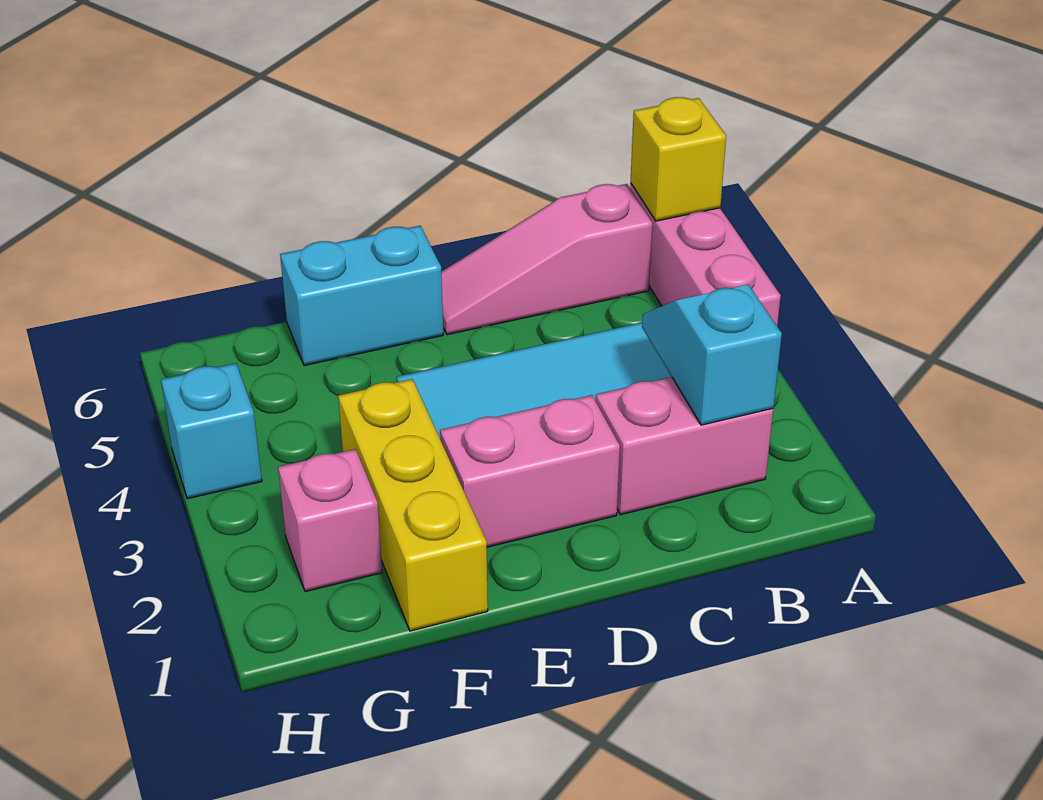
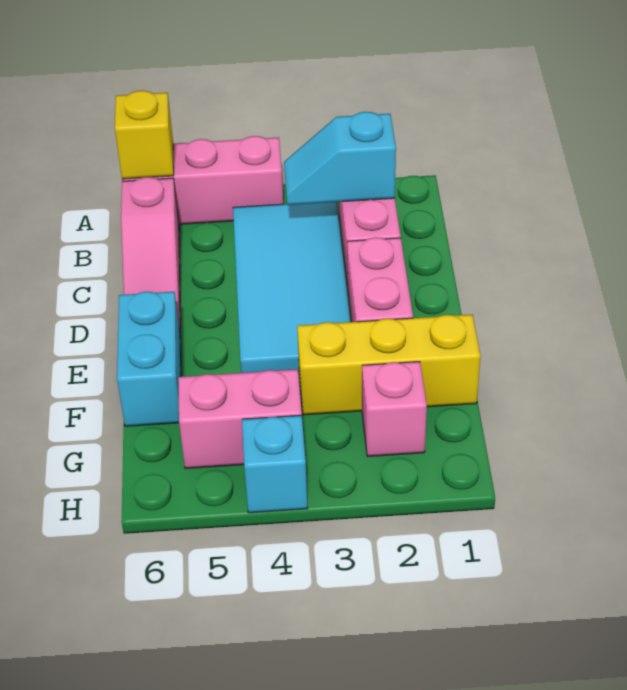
none -> pink 1x2 brick [178,369,302,469]

